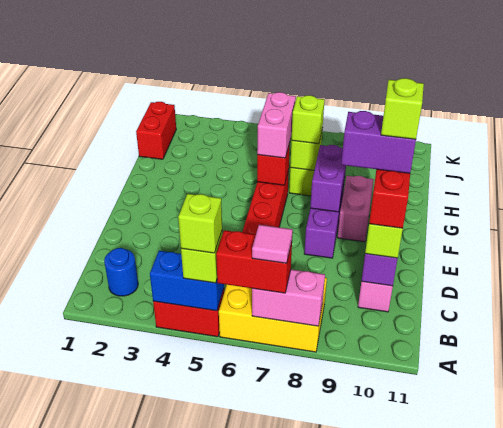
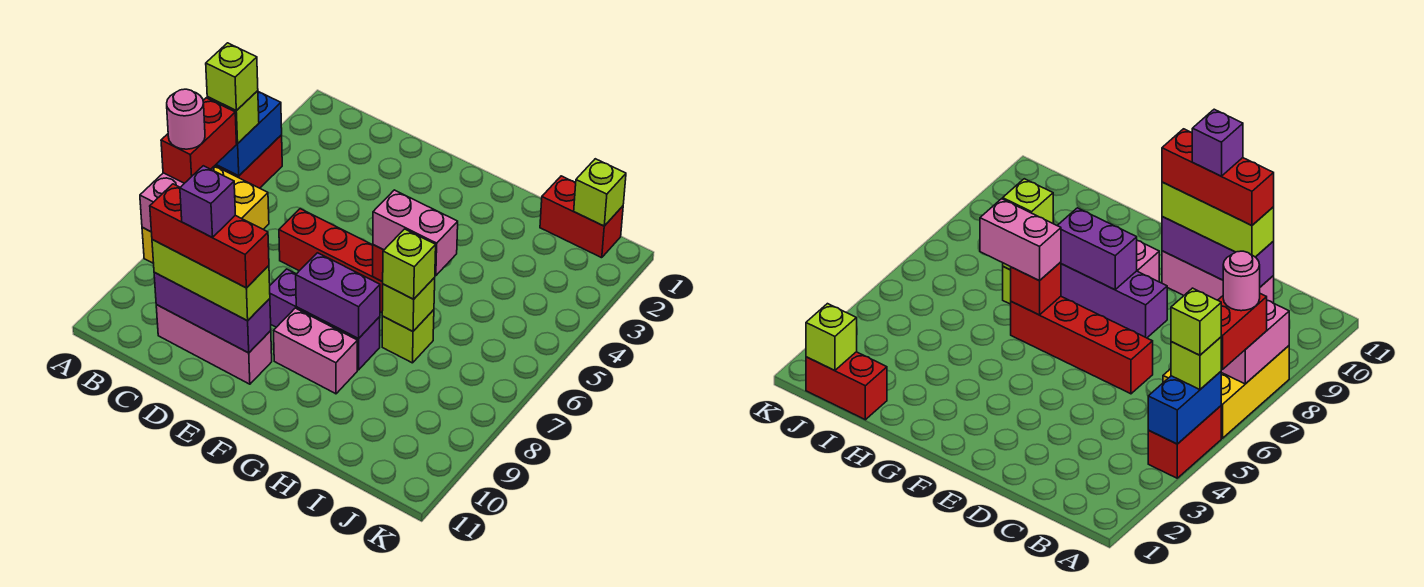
pink 1x1 tile [252,225,293,263] -> pink 1x1 round brick [167,89,205,149]
blue 1x1 round brick [104,248,138,296] -> none
purple 1x2 brick [341,111,416,173] -> purple 1x1 brick [180,166,235,237]
lime 1x1 brick [381,78,424,139] -> lime 1x1 brick moved to [574,159,626,226]

